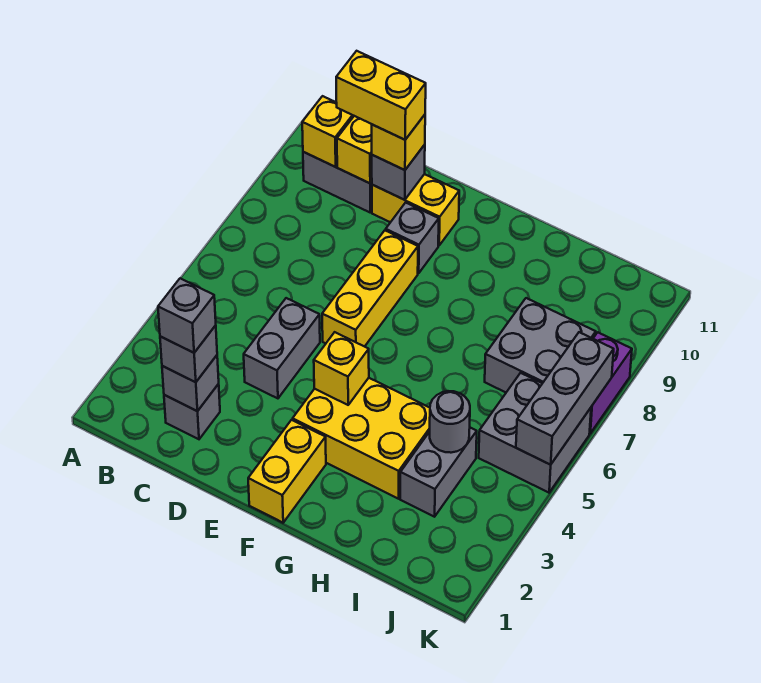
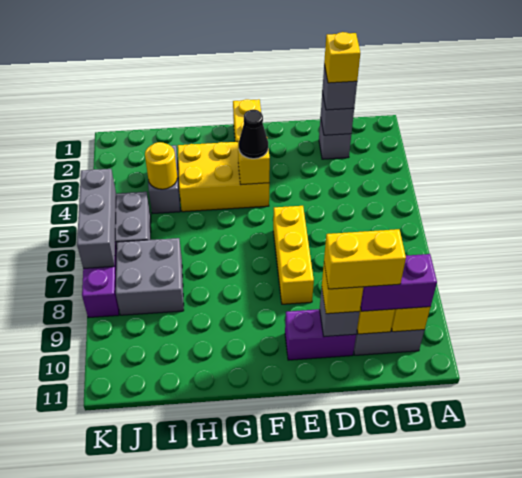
none -> purple 1x2 brick [361,254,437,311]
grey 1x1 brick [158,278,216,353] -> yellow 1x1 brick [324,32,360,83]
grey 1x2 brick [244,298,320,398] -> none
yellow 1x2 brick [372,174,459,245] -> purple 1x2 brick [285,309,356,360]
grey 1x1 brick [386,203,439,273] -> none
none -> black 1x1 cone [239,110,268,159]
grey 1x1 round brick [430,391,470,453] -> yellow 1x1 round brick [145,142,177,189]

